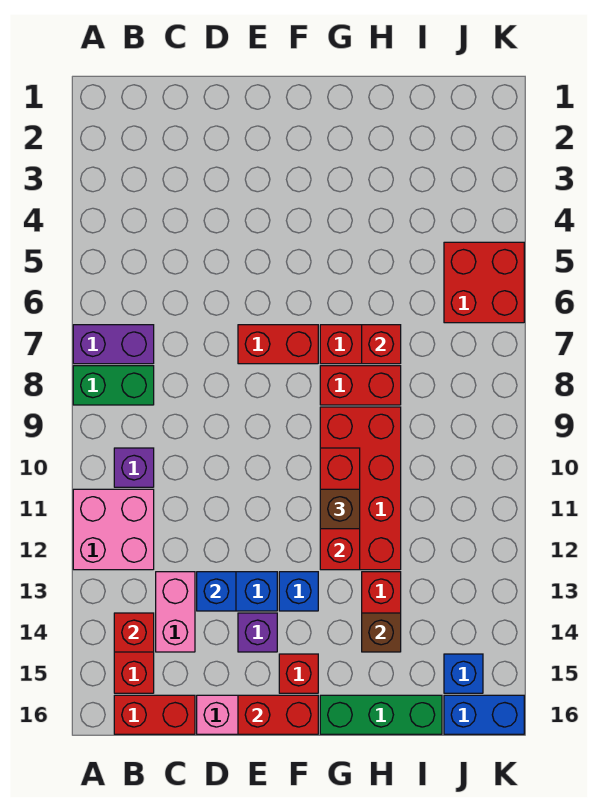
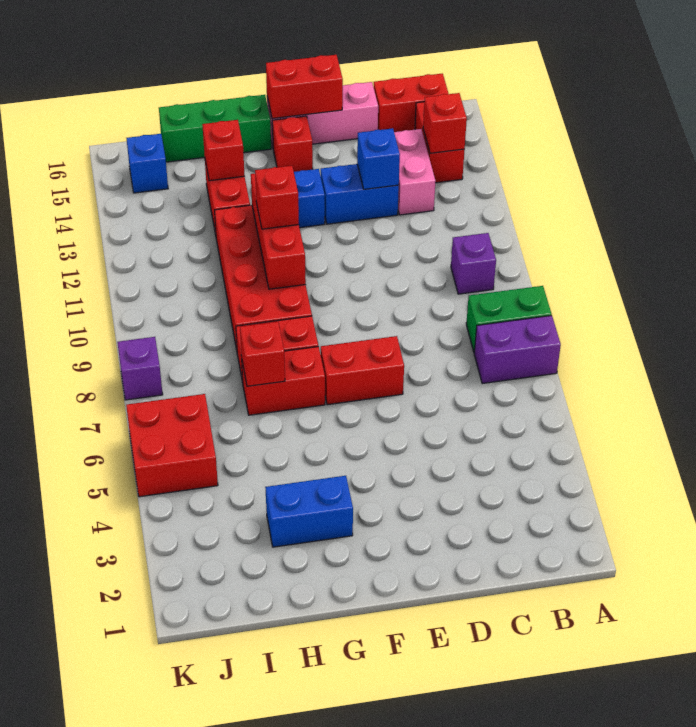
pink 2x2 brick [73,489,154,570] -> none
purple 1x1 brick [238,613,277,652] -> purple 1x1 brick moved to [117,337,163,400]
brown 1x1 brick [320,489,360,529] -> red 1x1 brick [255,166,299,229]
brown 1x1 brick [362,613,401,652] -> red 1x1 brick [202,120,245,181]
blue 1x2 brick [444,695,524,734] -> blue 1x2 brick moved to [265,476,353,547]

